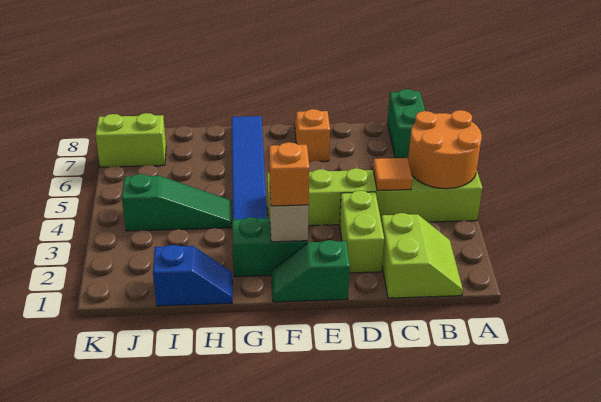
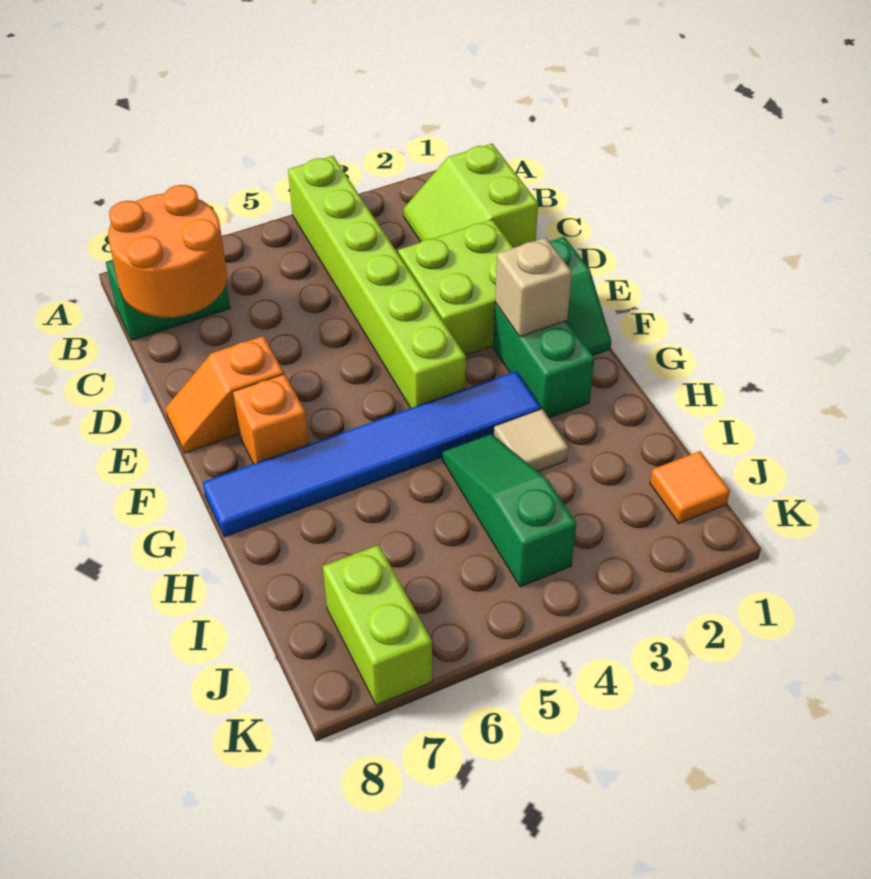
orange 2x2 round brick [408,110,482,189] -> orange 2x2 round brick moved to [108,185,227,318]
lime 2x2 slope [381,213,463,298] -> lime 2x2 slope turned to [404,144,538,248]
orange 1x1 tile [373,158,412,191] -> orange 1x1 tile moved to [650,451,730,523]
lime 1x2 brick [340,191,384,273] -> lime 2x2 brick [398,220,513,356]
orange 1x1 brick [269,142,310,206] -> orange 1x1 brick moved to [233,374,309,464]
blue 1x2 slope [153,245,232,306] -> none
none -> tan 1x1 tile [494,409,568,472]

